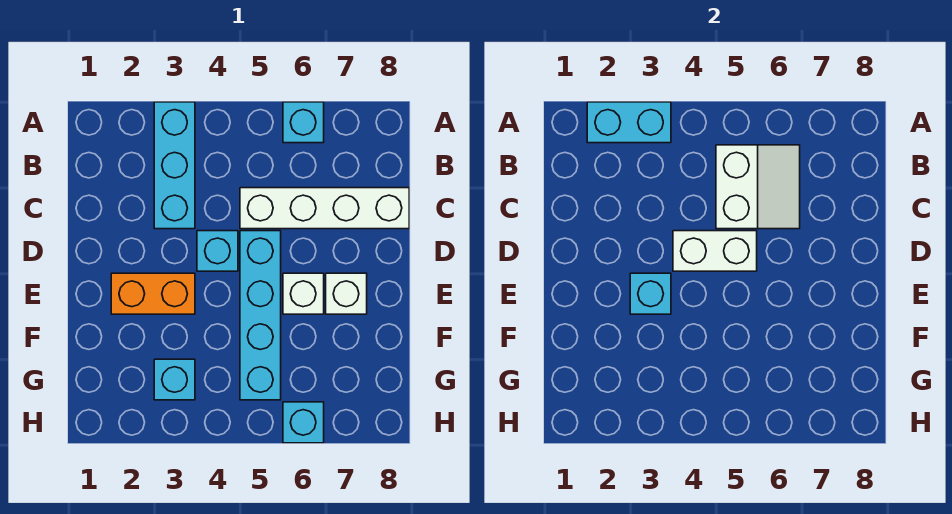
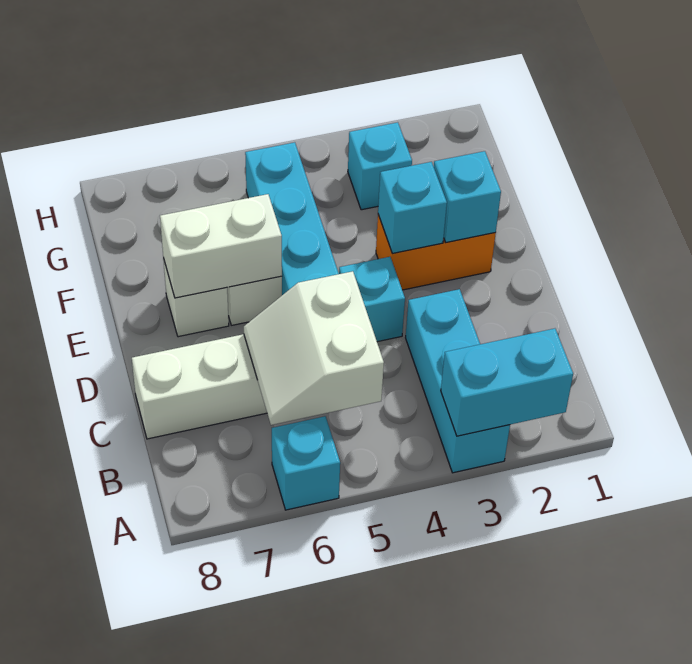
white 1x2 brick [673,231,757,271] -> white 1x2 brick moved to [160,194,282,298]
cyan 1x1 brick [283,402,324,443] -> cyan 1x1 brick moved to [434,151,501,242]

